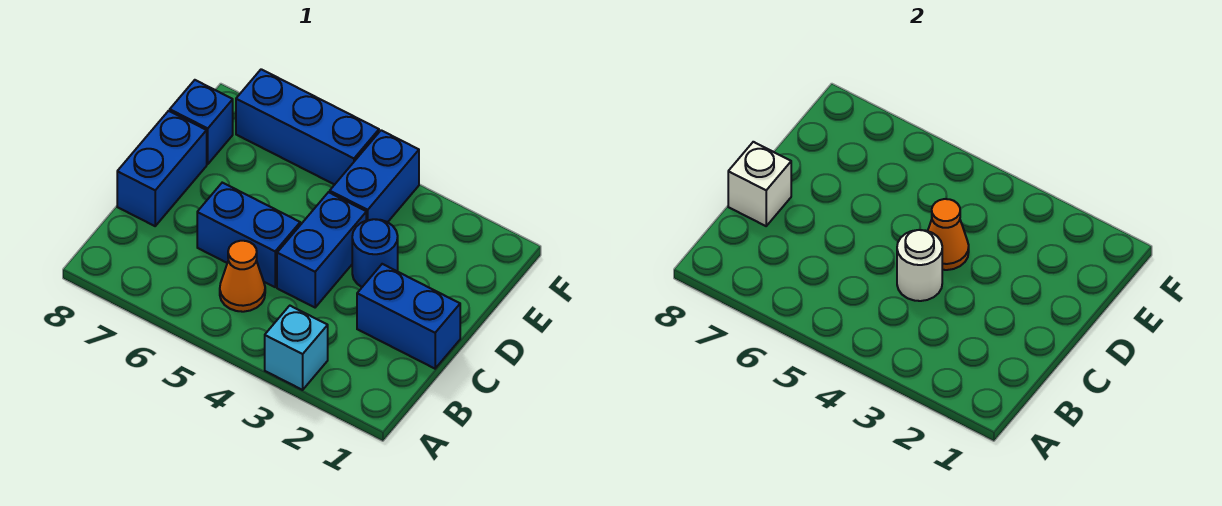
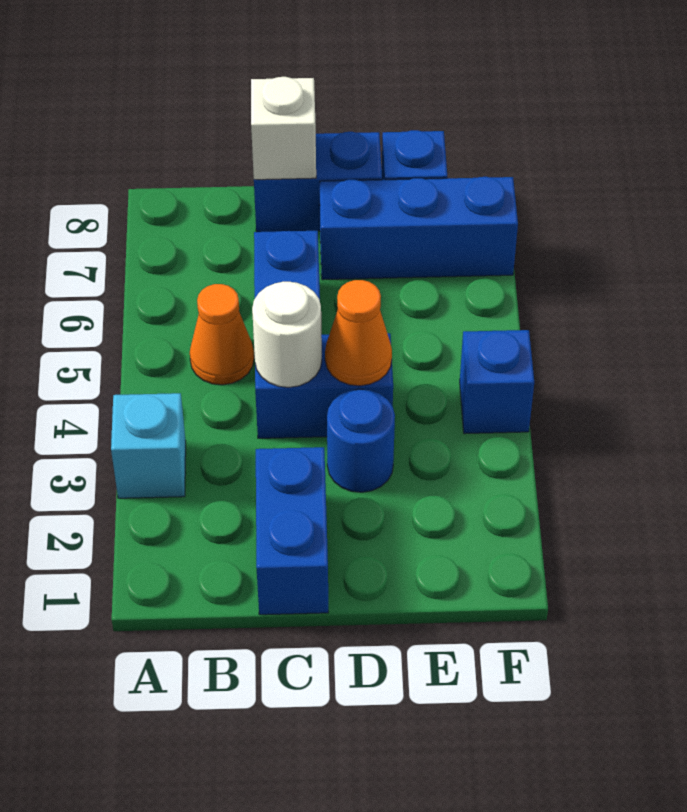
blue 1x2 brick [330,130,419,222] -> blue 1x1 brick [460,330,534,434]
blue 1x3 brick [236,69,379,185] -> blue 1x3 brick turned to [320,177,518,280]

